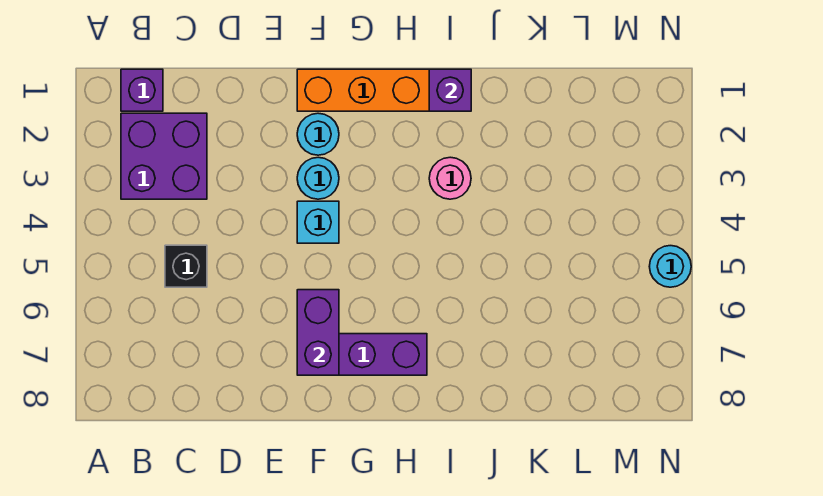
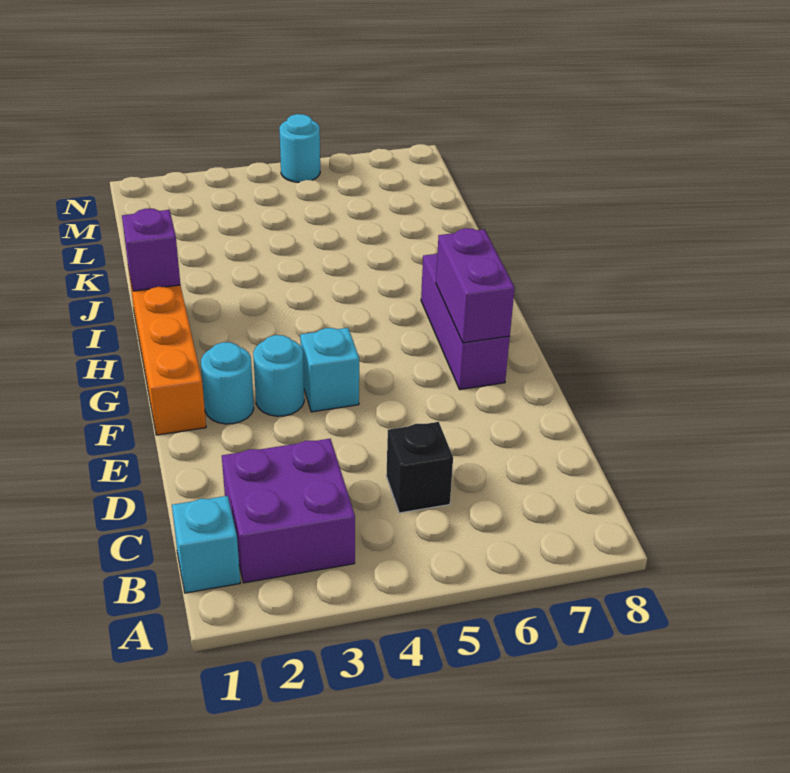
purple 1x1 brick [121,69,163,111] -> cyan 1x1 brick [172,496,240,593]
purple 1x2 brick [297,290,339,375] -> purple 1x2 brick turned to [436,228,515,343]
pink 1x1 round brick [429,157,471,199] -> none

